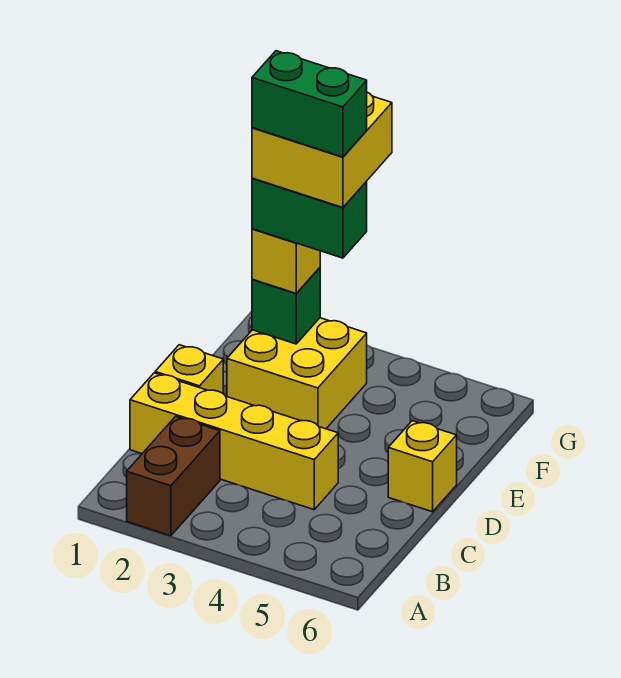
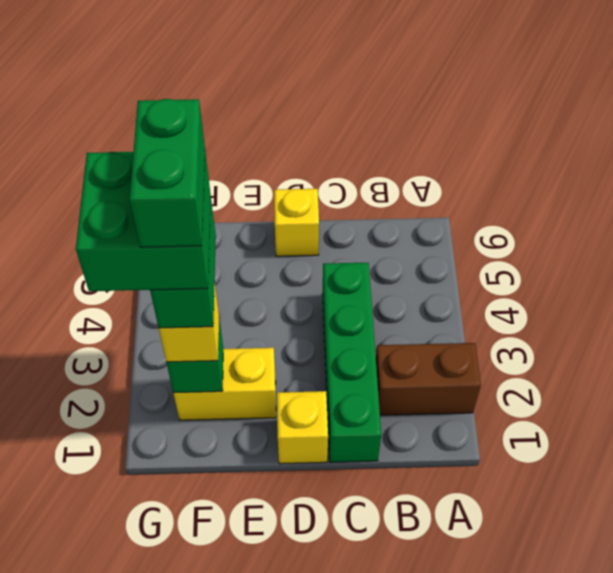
yellow 1x4 brick [130,373,338,510] -> green 1x4 brick [322,263,381,462]
yellow 2x2 brick [227,318,367,429] -> yellow 1x2 brick [173,348,276,420]
yellow 2x2 brick [252,92,392,208] -> green 2x2 brick [76,152,211,291]

